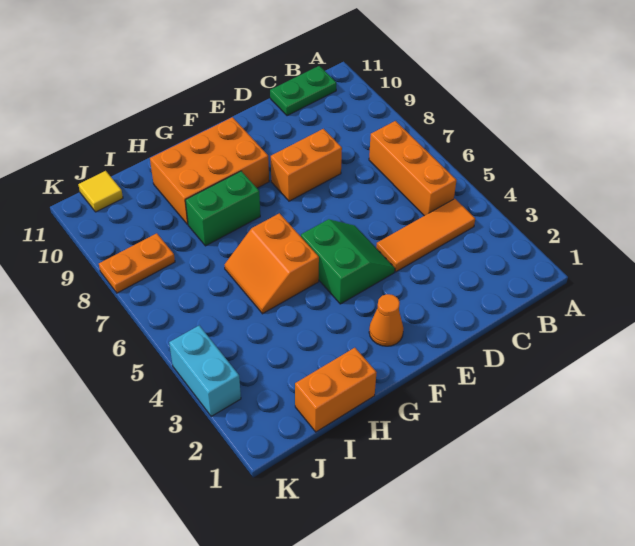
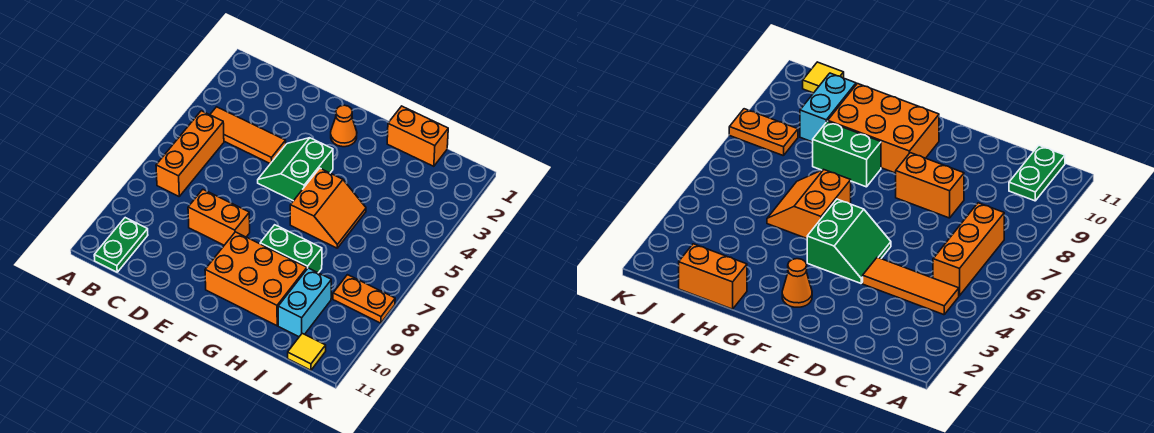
green 1x2 plate [270,66,336,116] -> green 1x2 plate turned to [94,218,148,272]
cyan 1x2 brick [169,326,241,416] -> cyan 1x2 brick moved to [278,268,331,337]

